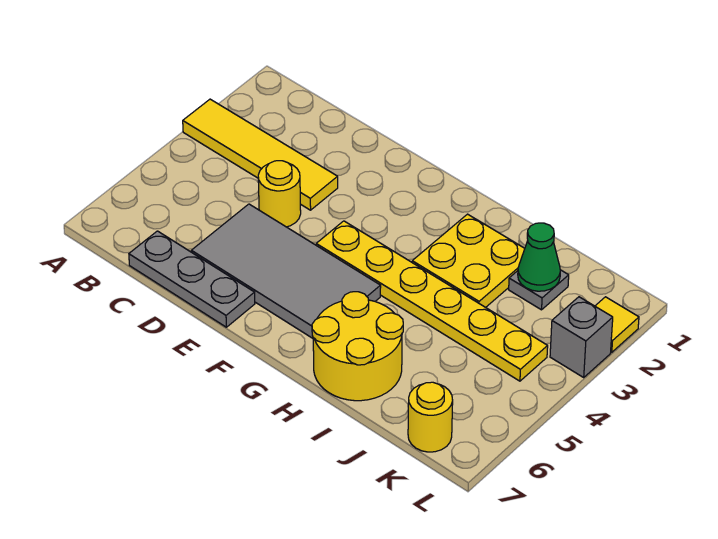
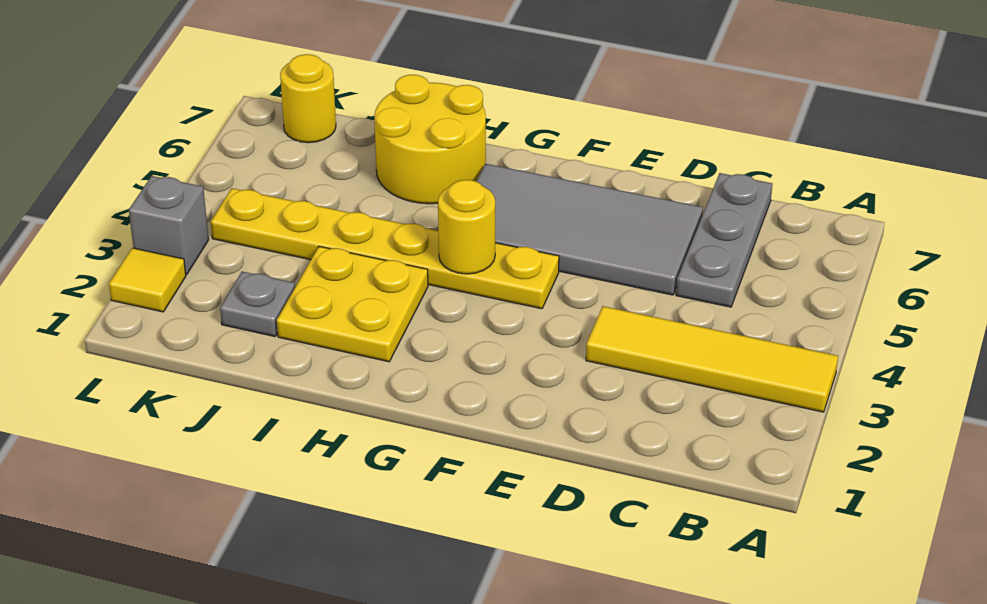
grey 1x3 plate [129,231,255,327] -> grey 1x3 plate turned to [676,173,772,307]
yellow 1x1 round brick [258,161,301,227] -> yellow 1x1 round brick moved to [438,180,495,274]
green 1x1 cone [518,223,560,291] -> none

